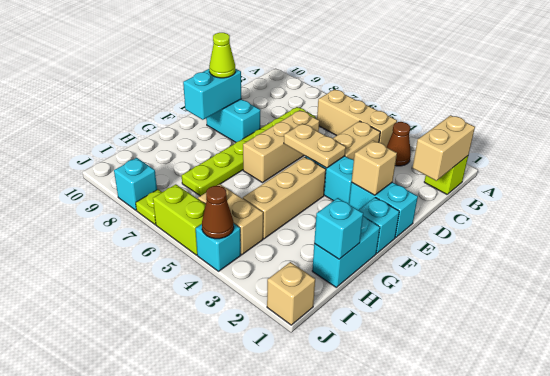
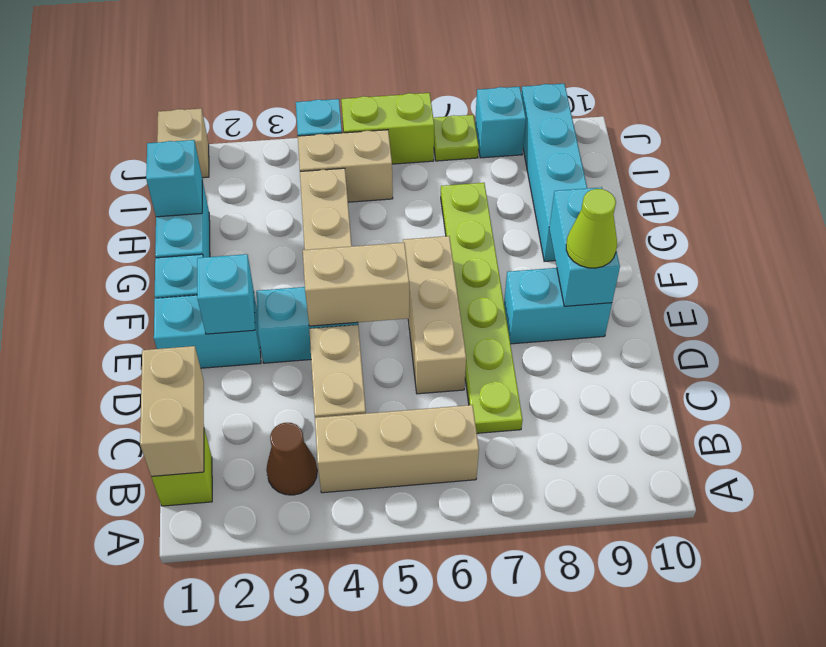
tan 1x1 brick [352,141,397,195] -> cyan 1x1 brick [197,254,255,334]
tan 1x2 plate [284,123,346,168] -> tan 1x2 brick [303,243,409,326]
none -> cyan 1x4 brick [521,84,587,262]
brown 1x1 cone [202,186,234,239] -> none

